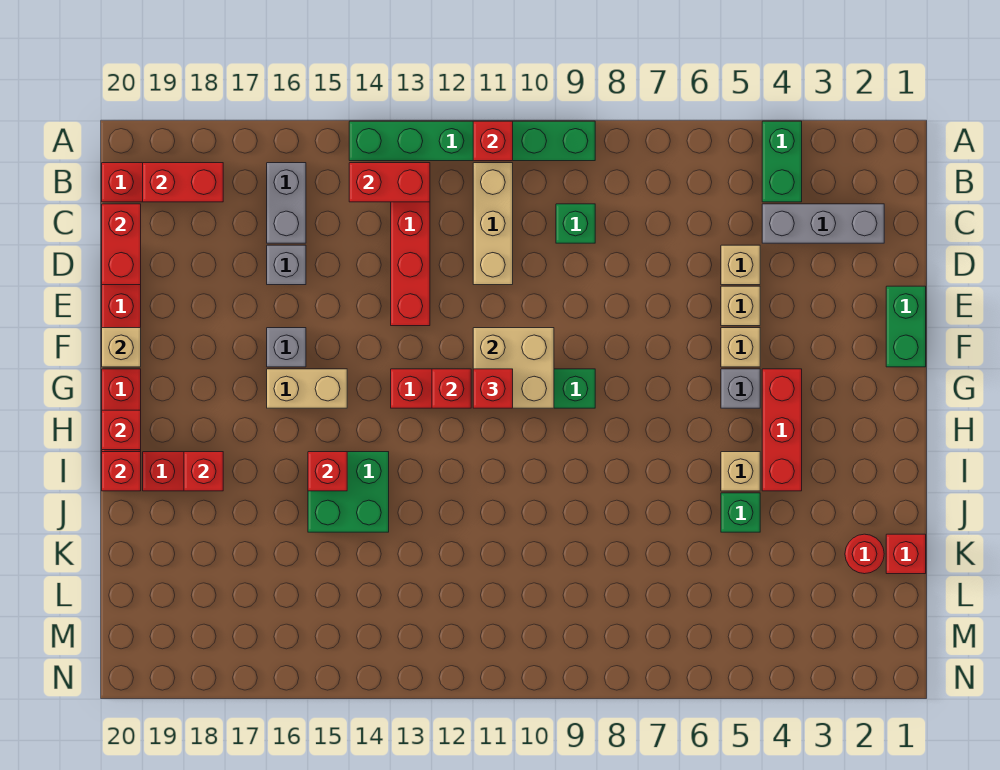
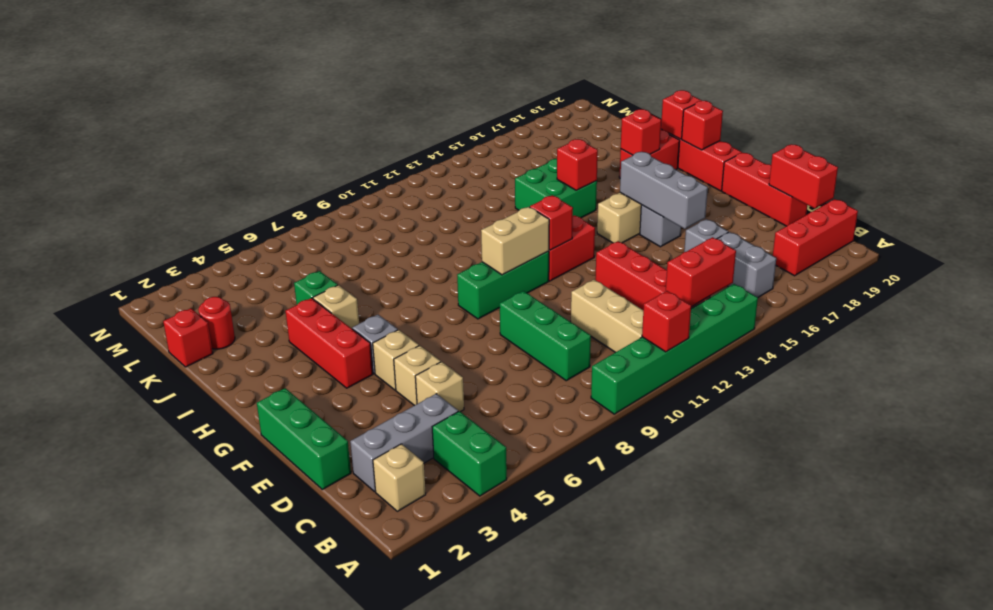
red 1x2 brick [143,163,223,202] -> none
green 1x1 brick [556,204,595,243] -> green 1x3 brick [500,291,591,381]
green 1x2 brick [886,286,926,367] -> green 1x3 brick [257,388,351,489]
none -> grey 1x3 brick [620,152,708,229]
tan 2x2 brick [473,328,554,408] -> tan 1x2 brick [481,207,549,275]
tan 1x1 brick [102,328,141,367] -> tan 1x1 brick moved to [373,444,426,511]
red 1x1 brick [473,369,513,408] -> none

